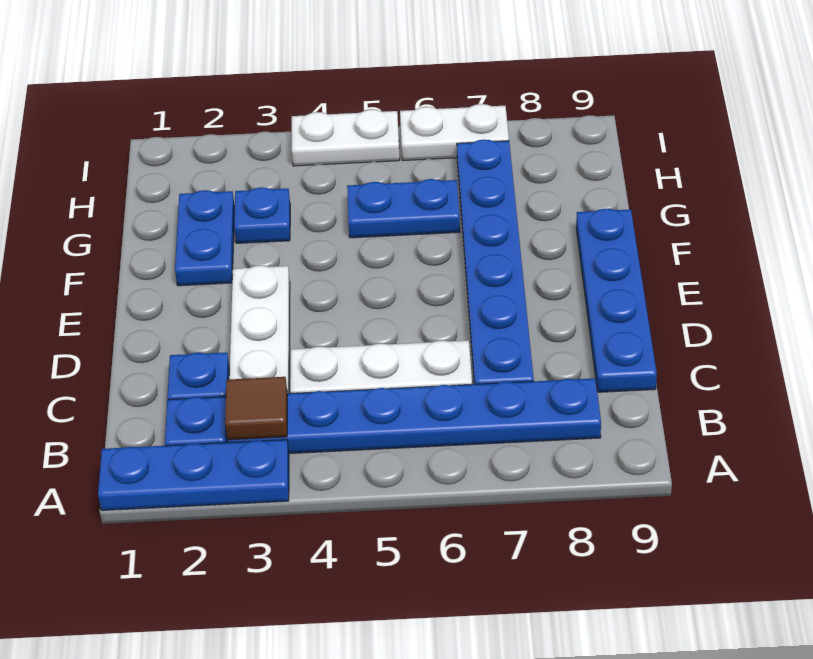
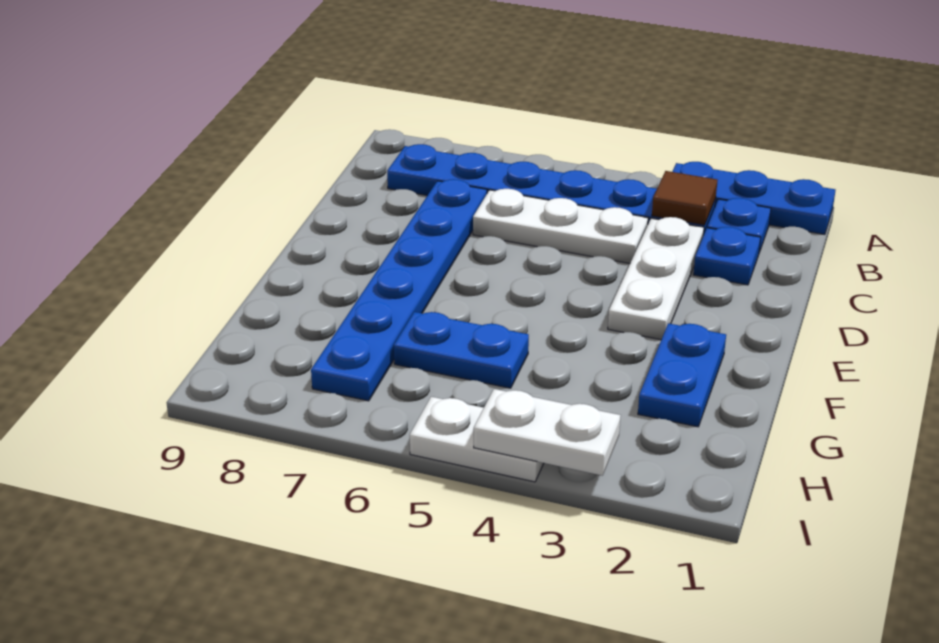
blue 1x4 plate [576,209,657,392] -> none
blue 1x1 plate [234,187,290,243] -> none
white 1x2 plate [400,104,509,160] -> white 1x2 plate moved to [474,389,621,476]

